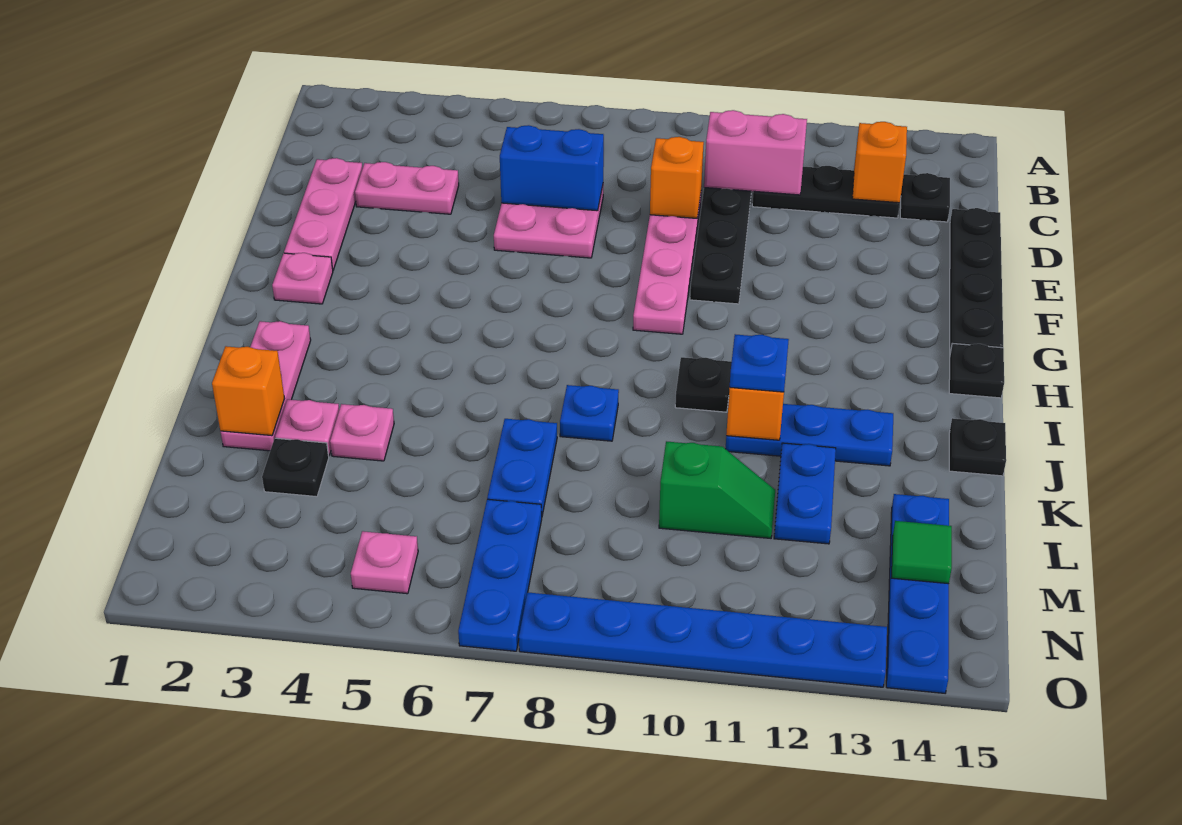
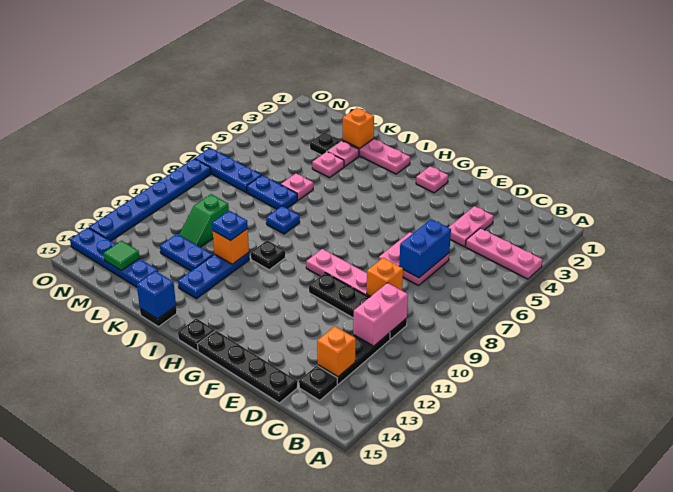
pink 1x3 plate [284,158,363,270] -> pink 1x3 plate moved to [466,228,542,279]
none -> blue 1x1 brick [137,271,176,319]
pink 1x1 plate [351,531,418,594] -> pink 1x1 plate moved to [281,174,313,200]

